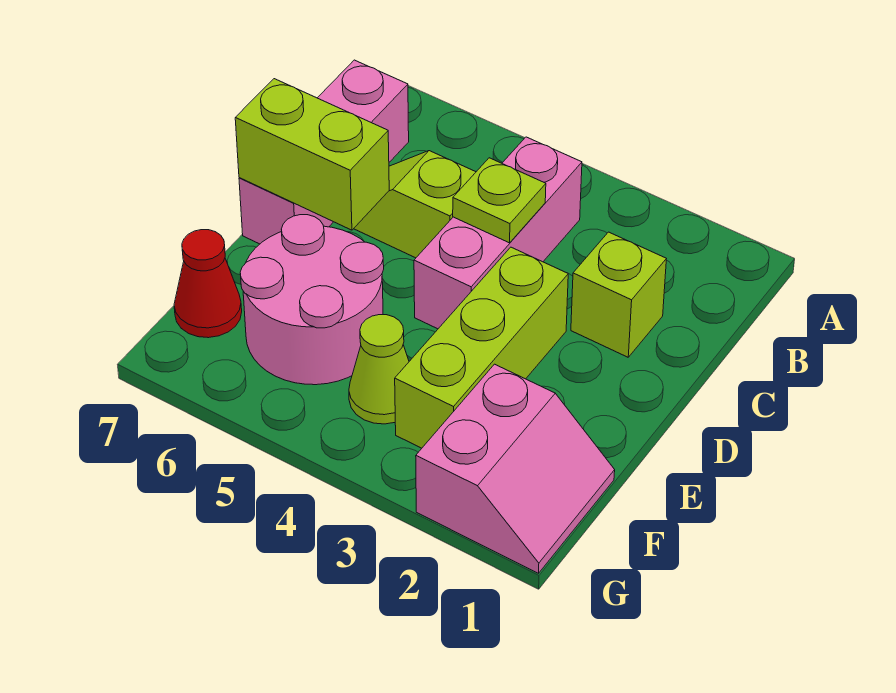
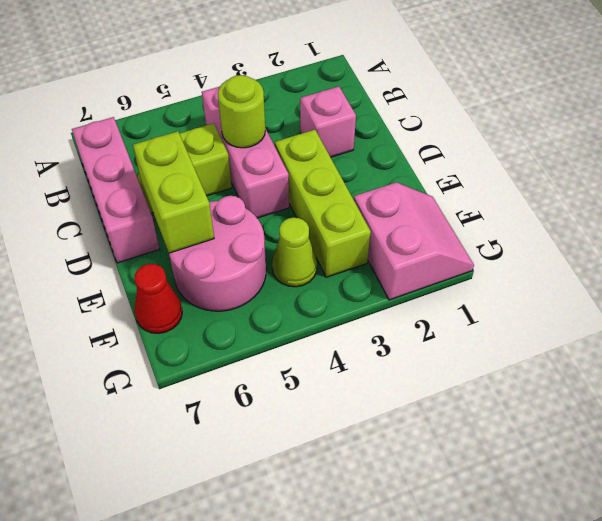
lime 1x1 brick [571,232,666,357] -> pink 1x1 brick [300,86,356,157]
lime 1x1 plate [453,158,546,243] -> lime 1x1 round brick [218,75,265,148]
lime 1x2 brick [235,79,389,230] -> lime 1x2 brick turned to [133,131,214,253]

